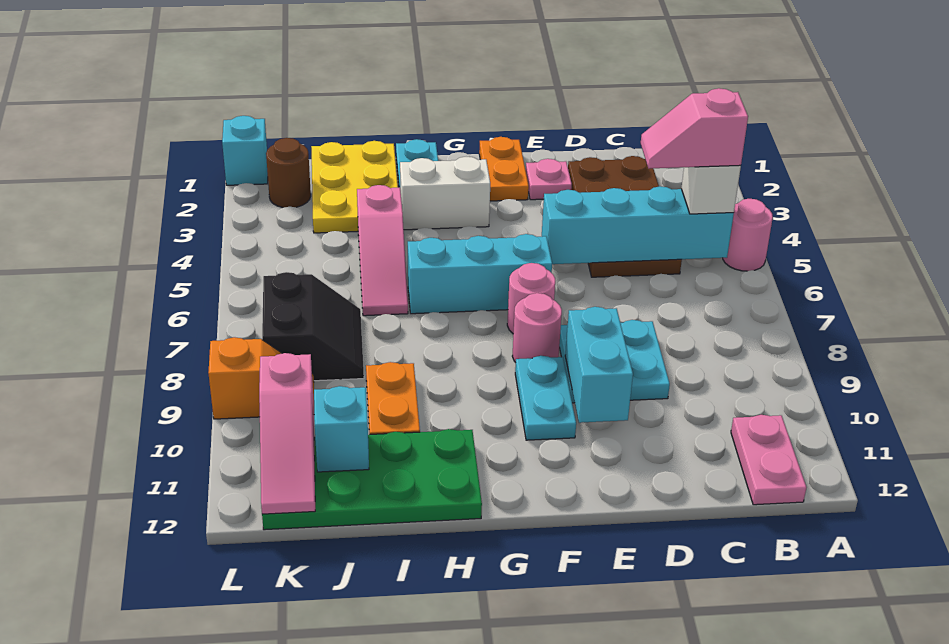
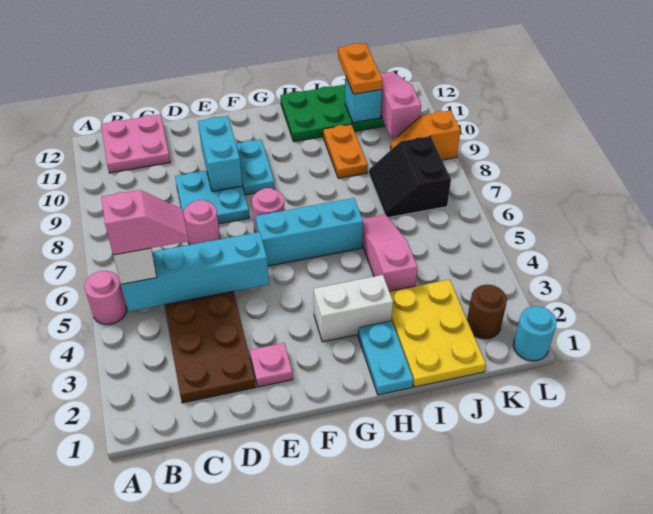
pink 1x2 plate [731,415,807,505] -> pink 2x2 plate [101,114,170,173]
orange 1x2 plate [479,137,529,201] -> orange 1x2 plate moved to [338,43,383,94]
pink 1x1 round brick [512,293,562,362] -> pink 1x1 round brick moved to [184,200,220,245]
cyan 1x1 brick [222,116,268,185] -> cyan 1x1 round brick [513,306,557,361]

